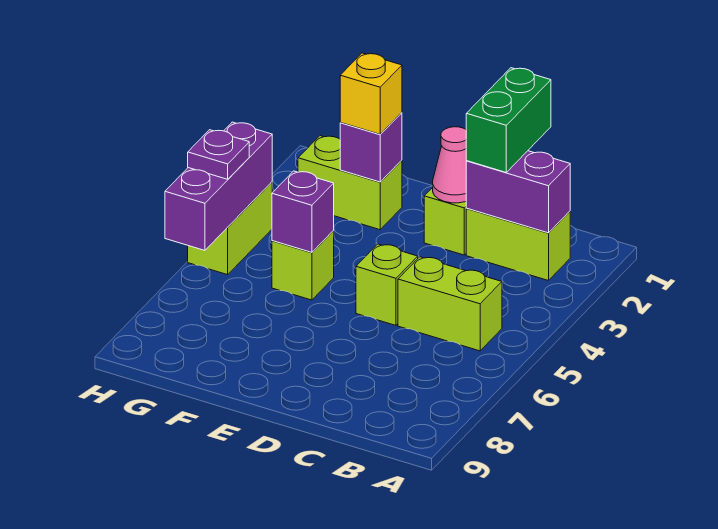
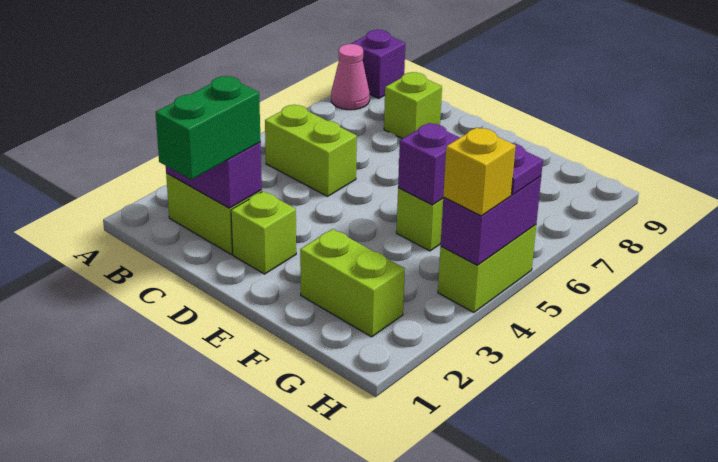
pink 1x1 cone [433,127,466,203] -> pink 1x1 cone moved to [331,44,370,110]
lime 1x1 brick [356,244,418,325] -> lime 1x1 brick moved to [384,72,442,139]
purple 1x1 brick [340,113,402,182] -> purple 1x1 brick moved to [351,30,405,98]
yellow 1x1 brick [340,53,402,134] -> yellow 1x1 brick moved to [443,127,516,216]
purple 1x3 brick [165,122,272,250] -> purple 1x2 brick [441,176,541,265]

